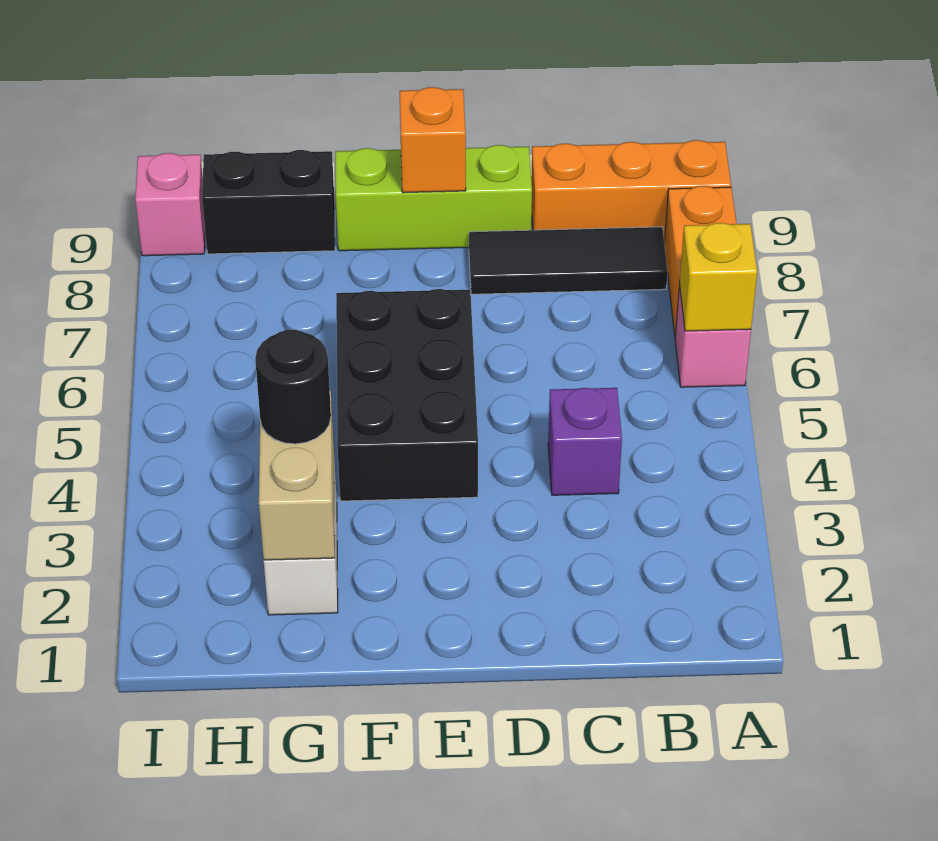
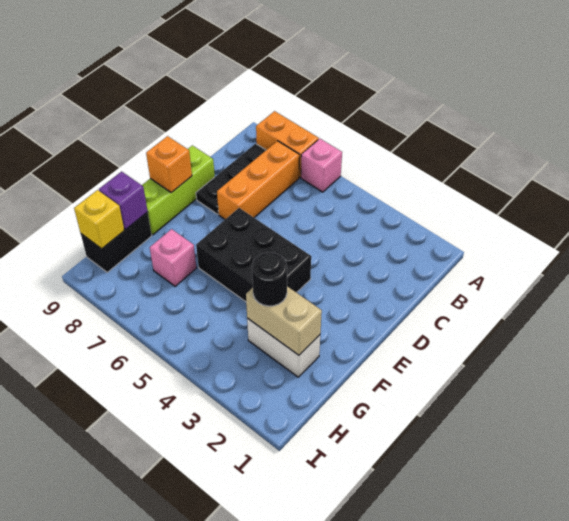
yellow 1x1 brick [680,223,757,331] -> yellow 1x1 brick moved to [74,190,124,249]
orange 1x3 brick [531,140,731,242] -> orange 1x3 brick moved to [217,141,299,219]
black 1x3 tile [469,227,668,294] -> black 1x3 plate [196,144,266,214]
purple 1x1 brick [548,388,622,495] -> purple 1x1 brick moved to [99,172,148,229]
pink 1x1 brick [135,153,205,256] -> pink 1x1 brick moved to [150,229,196,286]

